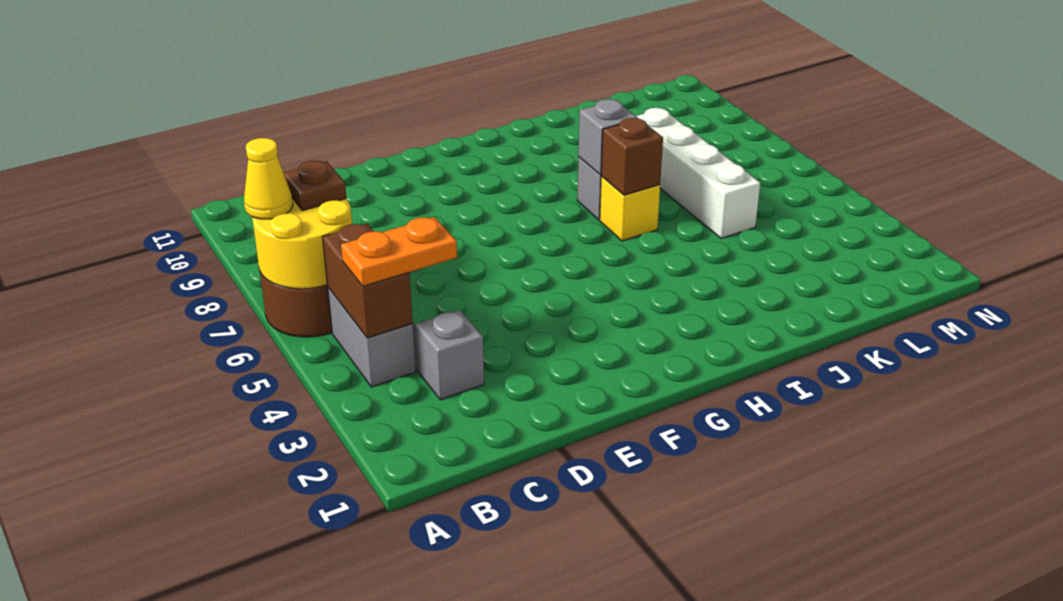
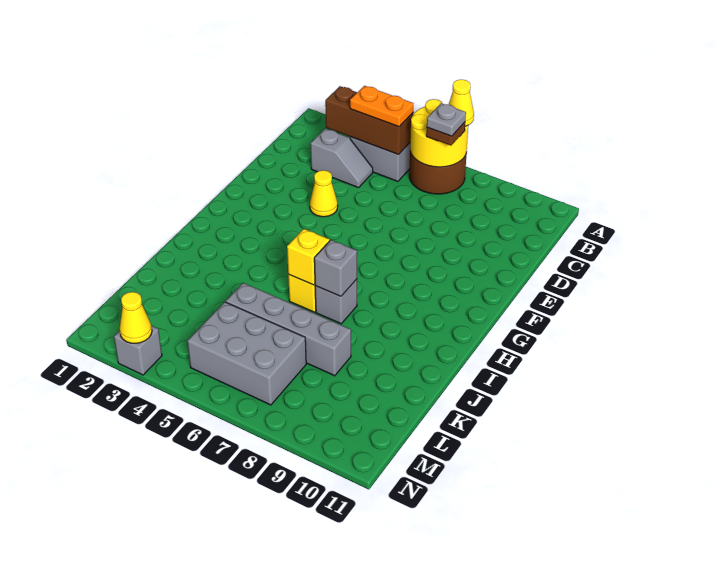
brown 1x2 brick [323,224,413,338] -> brown 1x3 brick [325,86,413,155]
orange 1x2 plate [341,217,457,286] -> orange 1x2 plate turned to [350,86,414,127]
none -> grey 1x1 plate [427,103,466,136]
none -> yellow 1x1 cone [310,170,338,217]
brown 1x1 brick [601,118,663,195] -> yellow 1x1 brick [287,229,330,285]
white 1x4 brick [636,108,760,239] -> grey 1x4 brick [226,283,351,376]
none -> grey 2x3 brick [188,302,306,405]
none -> grey 1x1 brick [114,326,162,375]
none -> yellow 1x1 cone [120,292,152,343]

